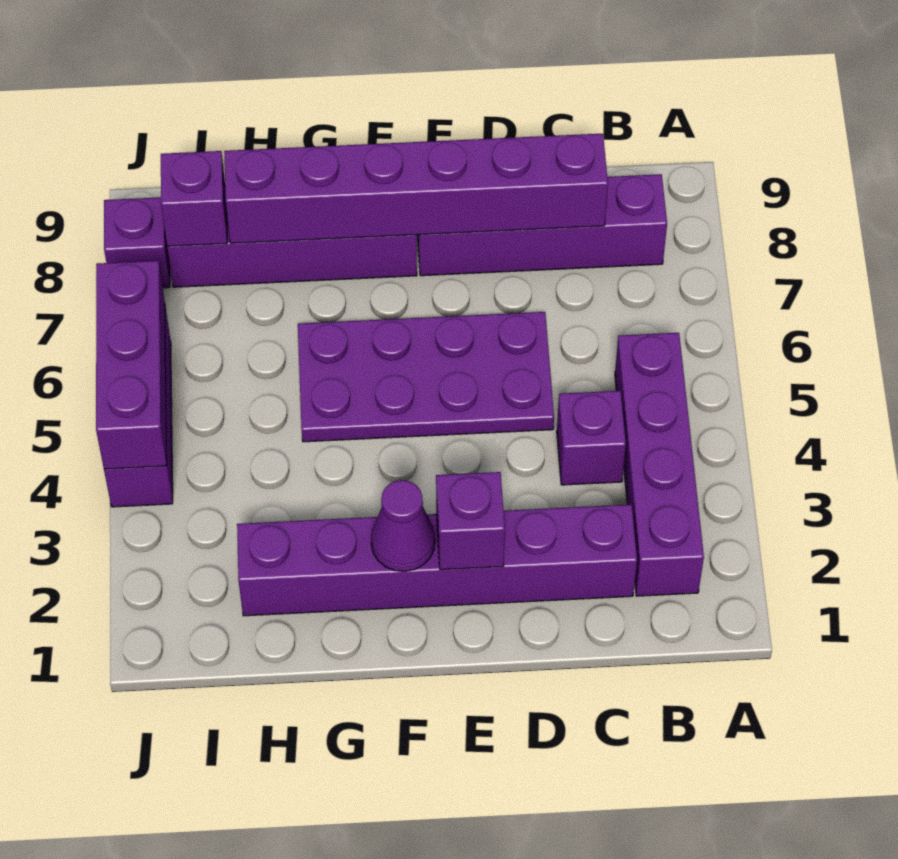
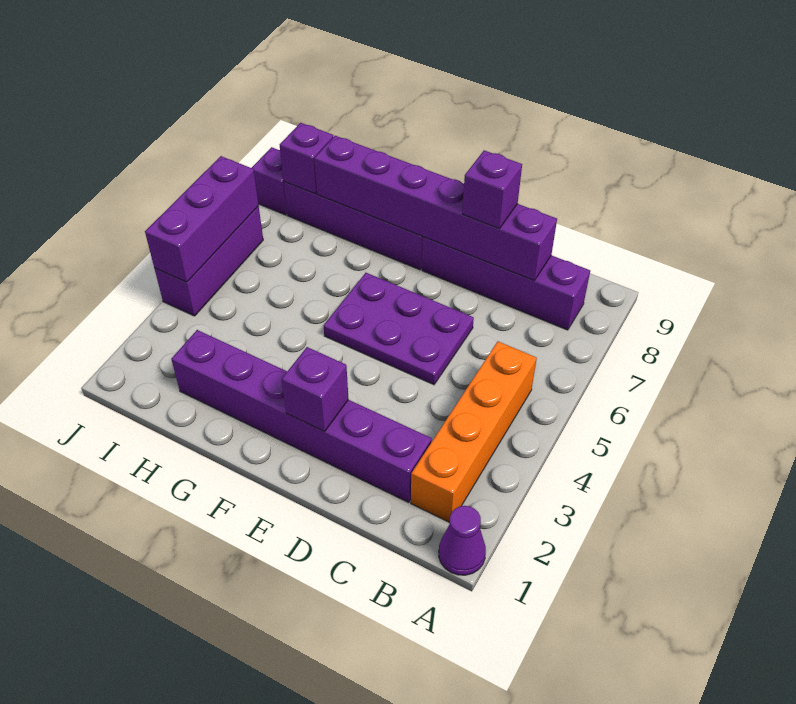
purple 1x4 brick [615,333,704,596] -> orange 1x4 brick [411,342,537,522]
purple 1x1 brick [557,391,626,485] -> purple 1x1 brick moved to [462,150,522,229]
purple 2x4 plate [298,312,554,442] -> purple 2x3 plate [324,273,474,385]
purple 1x1 cone [371,480,435,571] -> purple 1x1 cone moved to [439,506,486,575]

